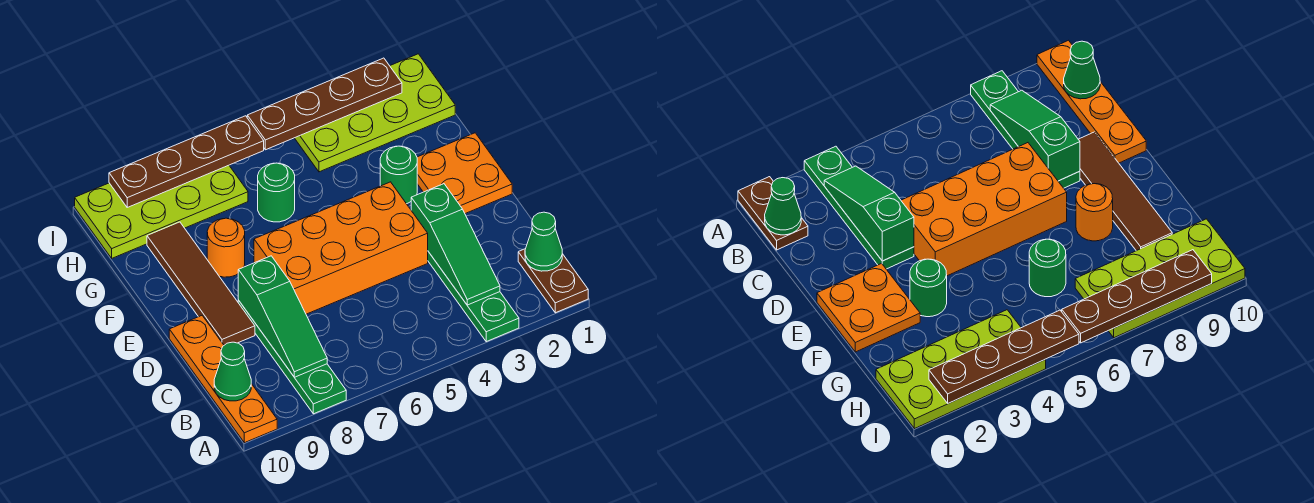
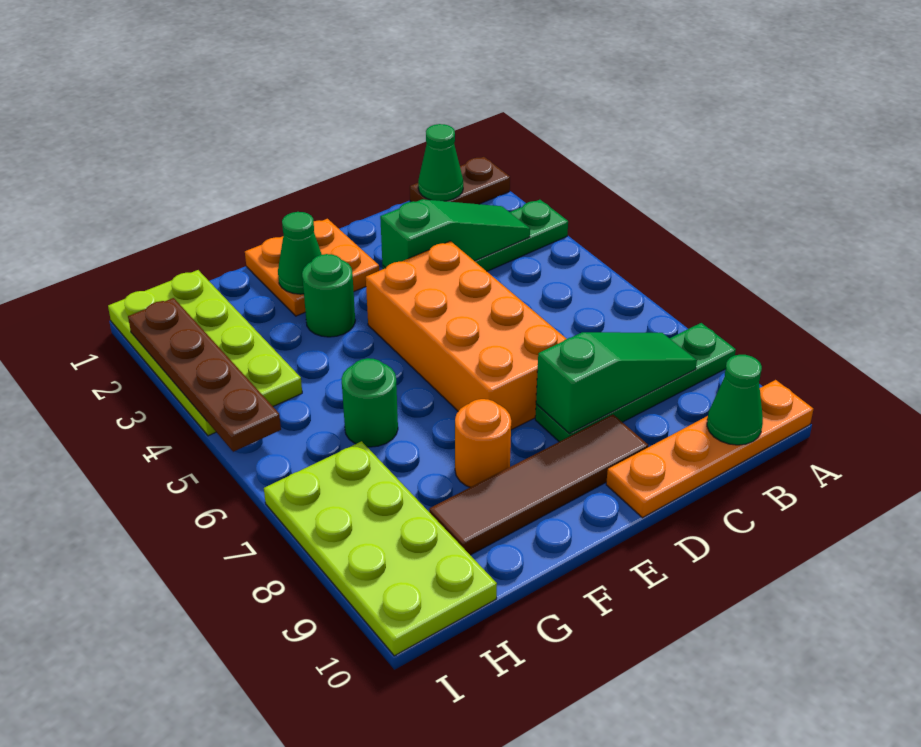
none -> green 1x1 cone [278,212,322,294]
brown 1x4 plate [109,116,264,207] -> none

